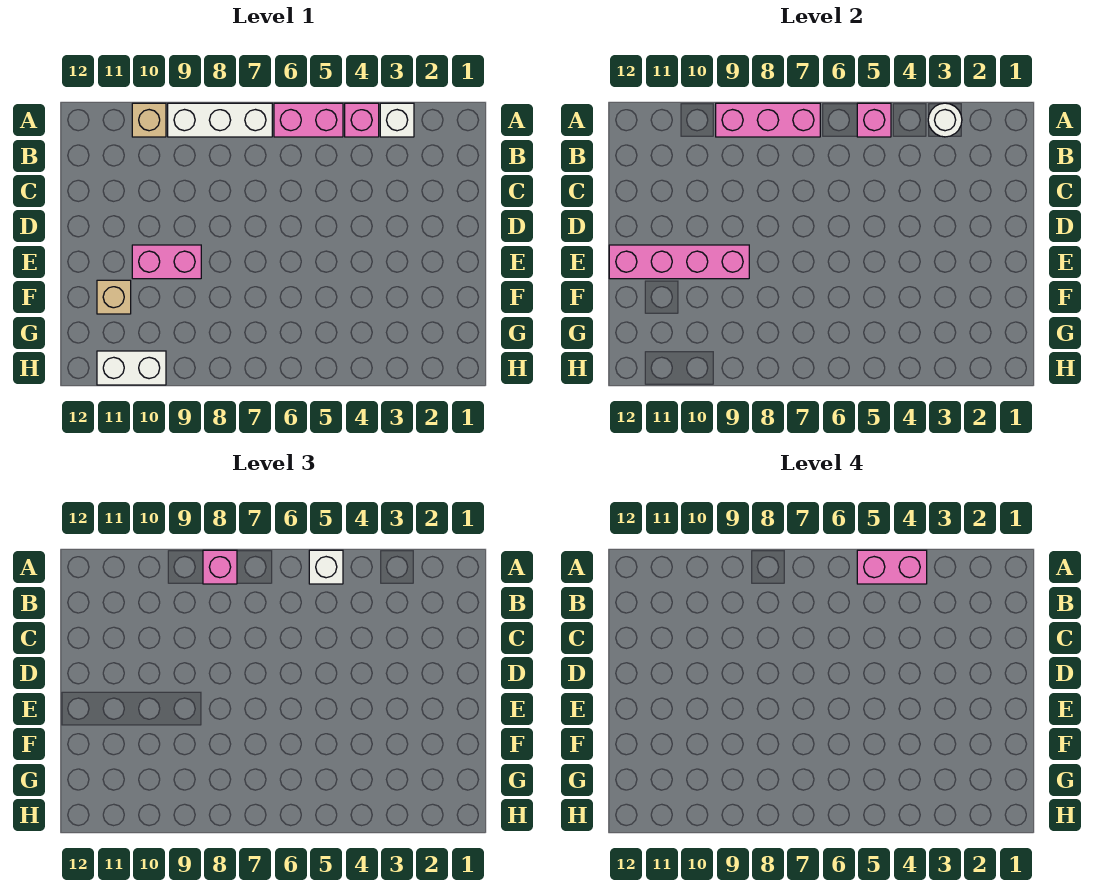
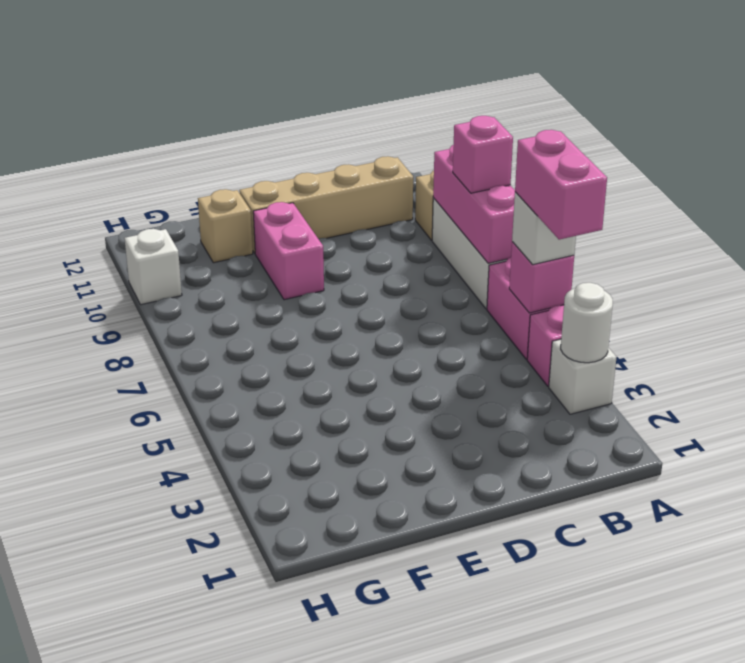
none -> tan 1x4 brick [239,156,413,253]
pink 1x4 brick [609,245,749,279] -> none
white 1x2 brick [97,351,166,385] -> white 1x1 brick [125,229,182,305]

